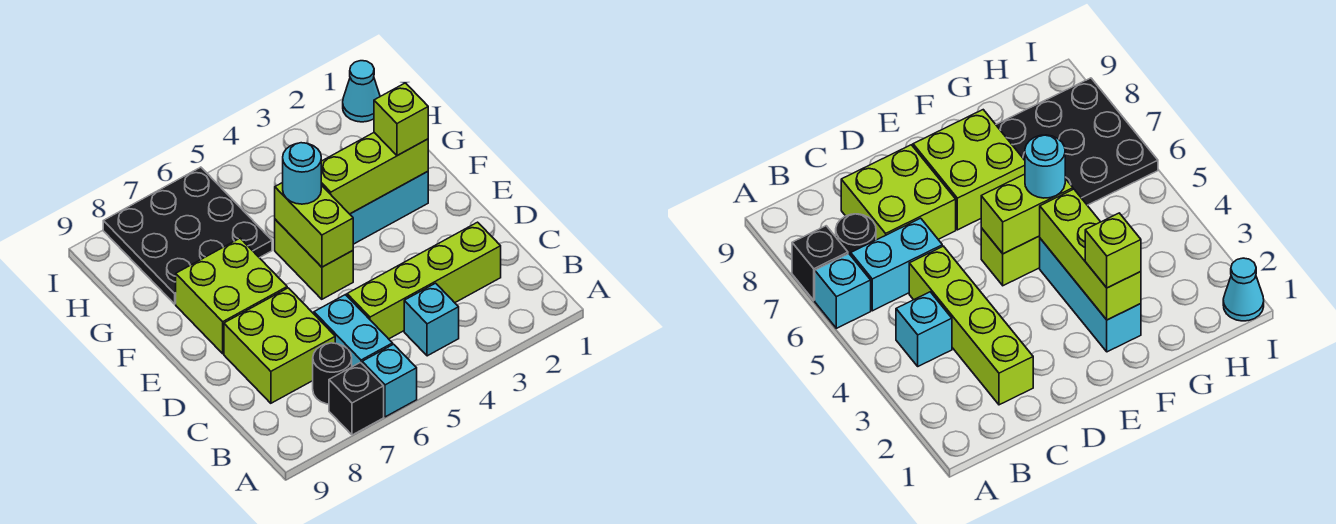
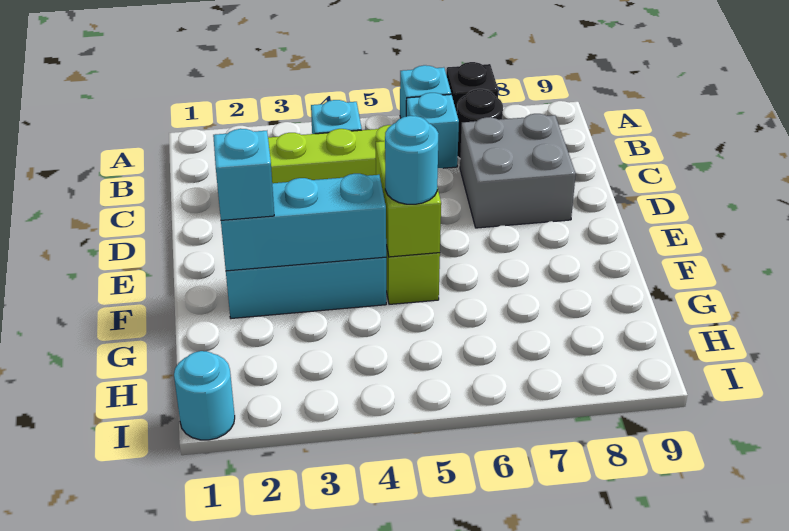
cyan 1x2 brick [314,295,393,367] -> cyan 1x1 brick [406,93,459,168]
lime 2x2 brick [224,288,335,403] -> grey 2x2 brick [460,114,576,228]
lime 2x2 brick [176,238,287,354] -> none
lime 1x3 brick [321,133,428,214] -> cyan 1x3 brick [221,174,386,271]
lime 1x1 brick [374,83,428,156] -> cyan 1x1 brick [213,129,274,220]
black 3x3 plate [103,167,272,304] -> none
cyan 1x1 cone [343,61,380,122] -> cyan 1x1 round brick [174,351,235,440]

